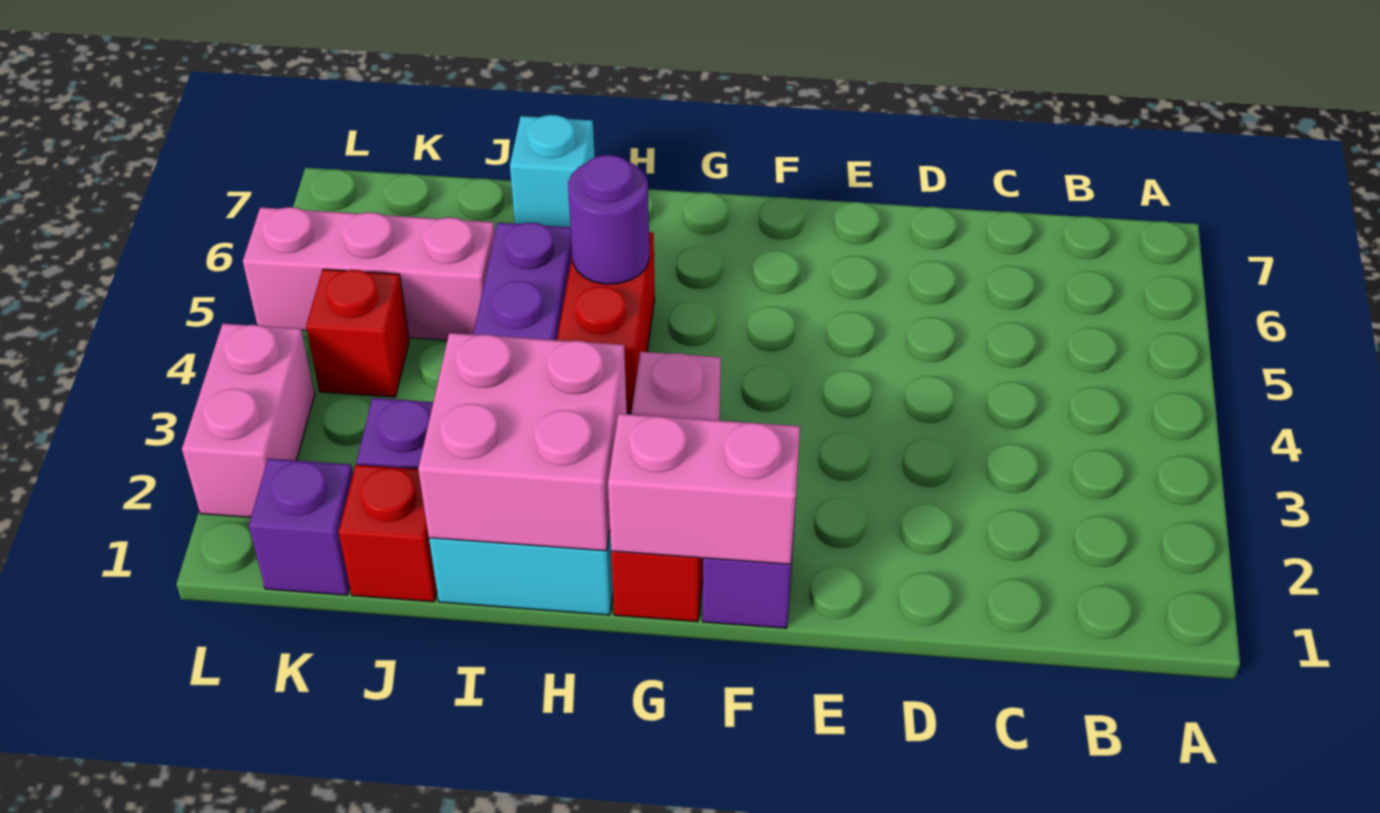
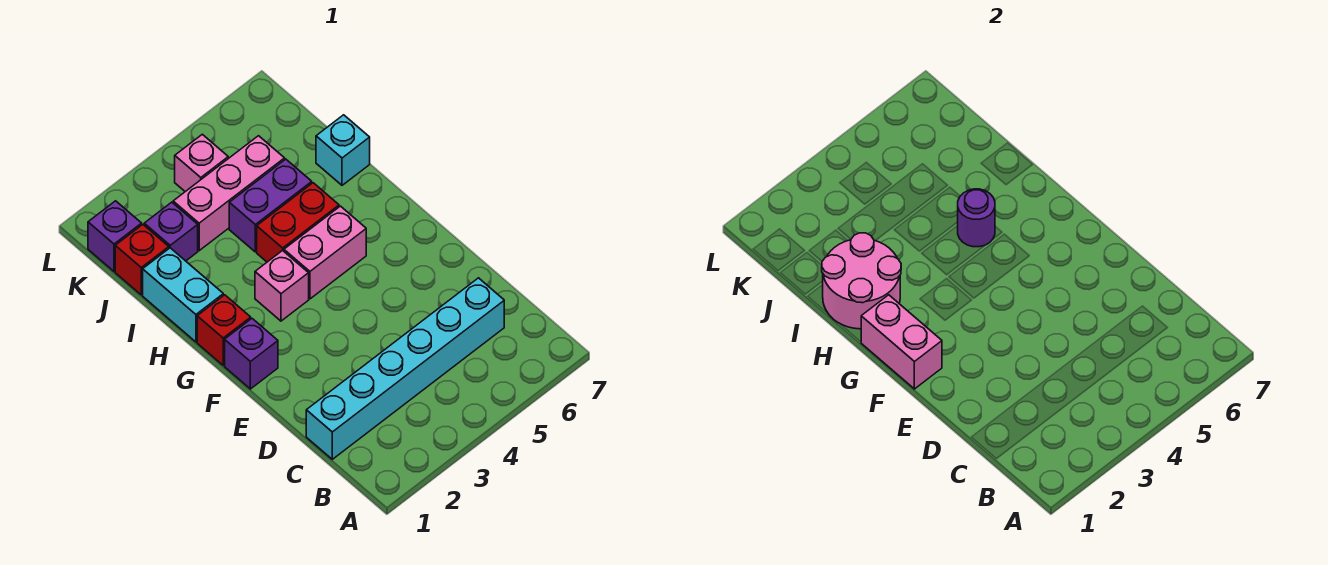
none -> cyan 1x6 brick [306,278,504,459]
pink 2x2 brick [418,333,627,551] -> pink 2x2 round brick [822,233,901,329]
pink 1x3 brick [243,207,495,340] -> pink 1x3 brick turned to [173,136,285,251]
red 1x1 brick [306,269,409,397] -> pink 1x1 brick [175,134,228,192]
pink 1x2 brick [182,323,315,517] -> pink 1x2 brick moved to [284,206,366,299]

